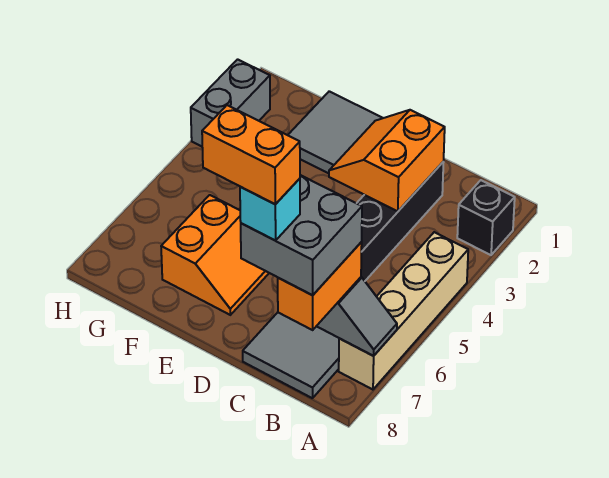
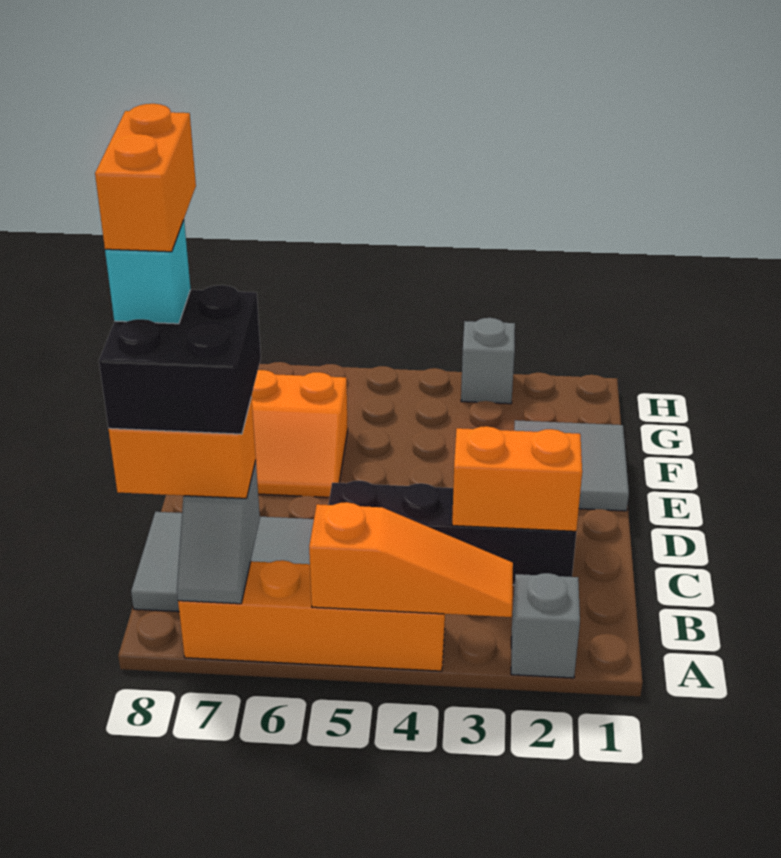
black 1x1 brick [457,180,515,255] -> grey 1x1 brick [511,573,580,678]
none -> orange 1x3 slope [309,502,513,617]
tan 1x4 brick [339,232,468,390] -> orange 1x4 brick [178,560,445,671]
grey 2x2 brick [241,175,362,295] -> black 2x2 brick [99,285,261,434]
grey 1x2 brick [191,59,270,147] -> grey 1x1 brick [461,318,515,404]

